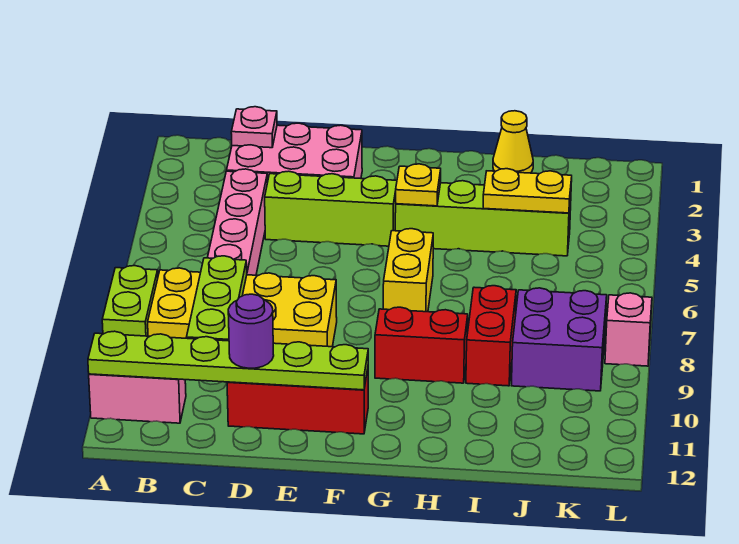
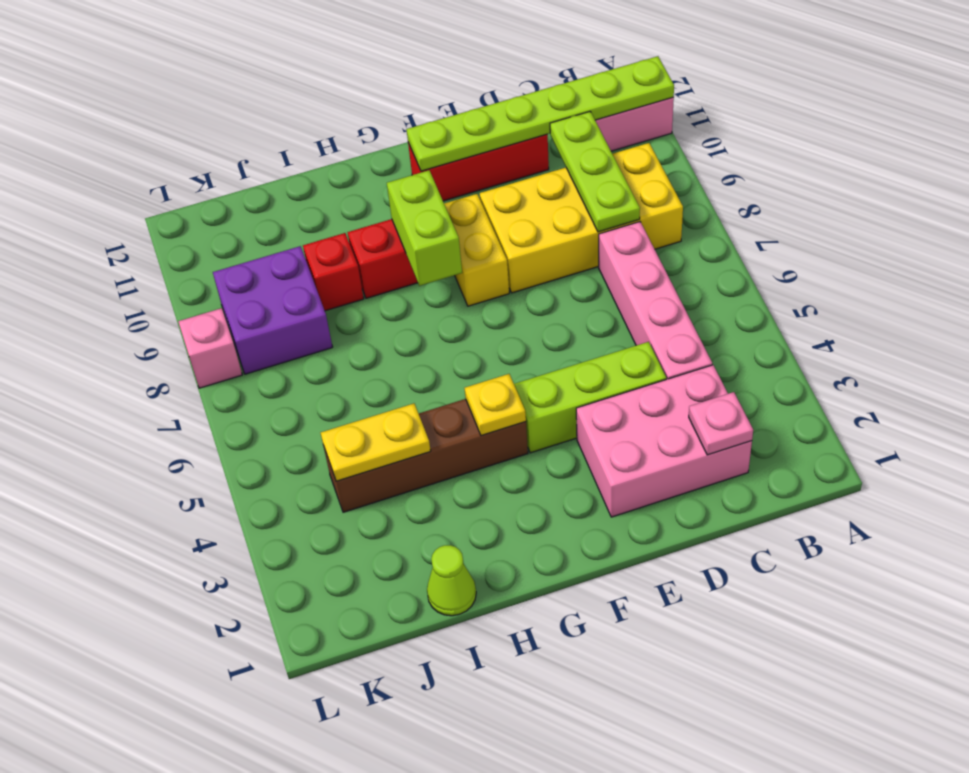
lime 1x2 brick [102,266,158,336] -> lime 1x2 brick moved to [387,170,462,286]
purple 1x1 round brick [228,294,274,368] -> none
lime 1x4 brick [395,181,571,256] -> brown 1x4 brick [324,399,528,512]
yellow 1x2 brick [383,229,433,312] -> yellow 1x2 brick moved to [444,194,509,306]
yellow 1x1 cone [493,111,533,173] -> lime 1x1 cone [427,545,476,616]
red 1x2 brick [466,286,516,386] -> red 1x1 brick [303,233,364,311]

